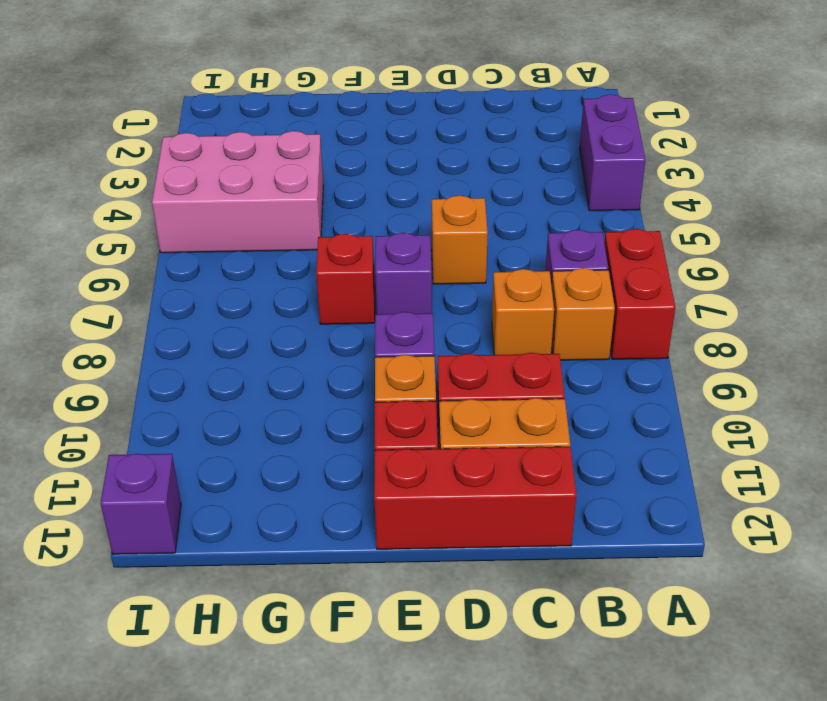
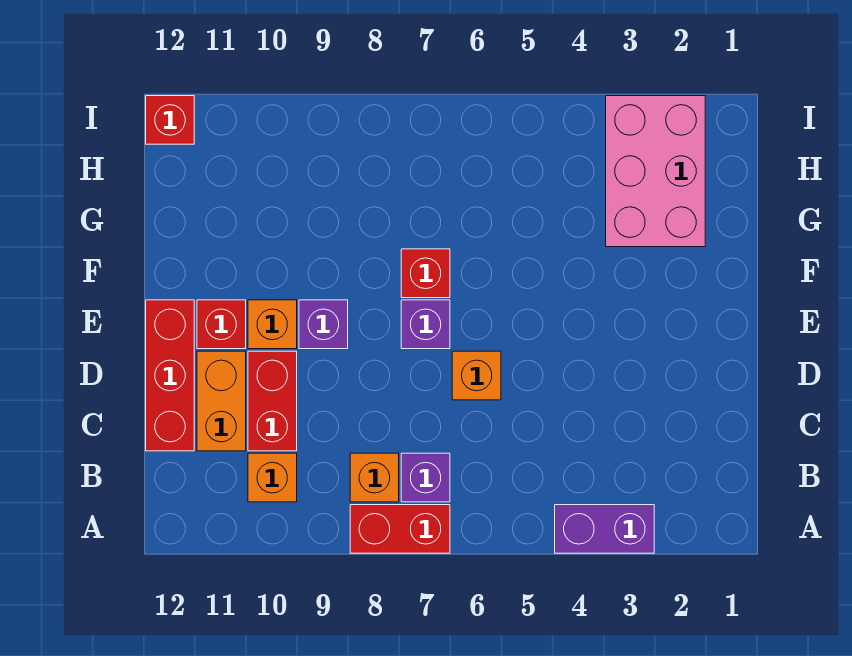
orange 1x1 brick [492,269,554,355] -> orange 1x1 brick moved to [248,453,297,502]
pink 2x3 brick [152,131,323,253] -> pink 2x3 brick moved to [606,96,705,247]
purple 1x1 brick [101,454,181,554] -> red 1x1 brick [146,96,194,144]

